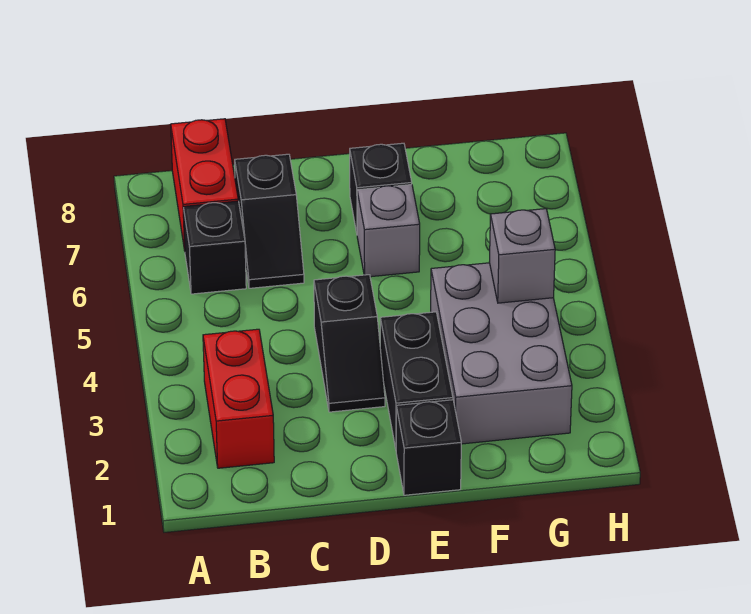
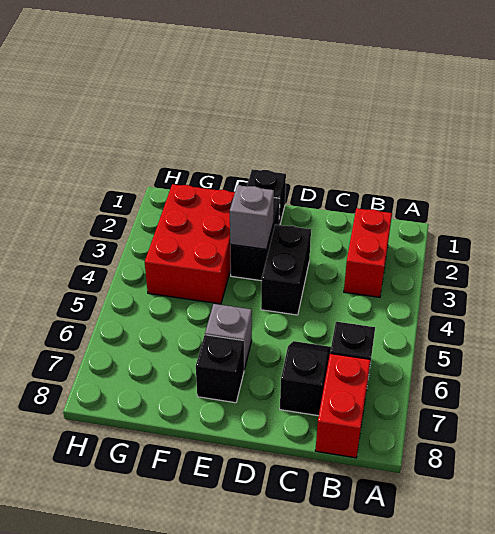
black 1x2 slope [314,275,385,412] -> black 1x2 brick [261,224,311,315]
grey 2x3 brick [431,263,572,444] -> red 2x3 brick [145,184,235,304]
grey 1x1 brick [490,209,555,303] -> grey 1x1 brick moved to [230,185,274,249]

